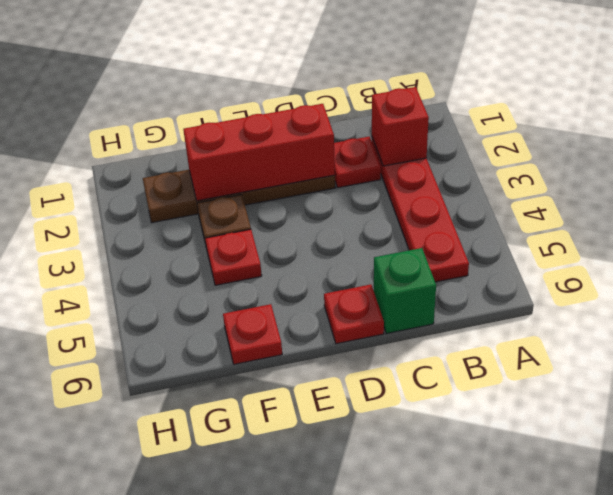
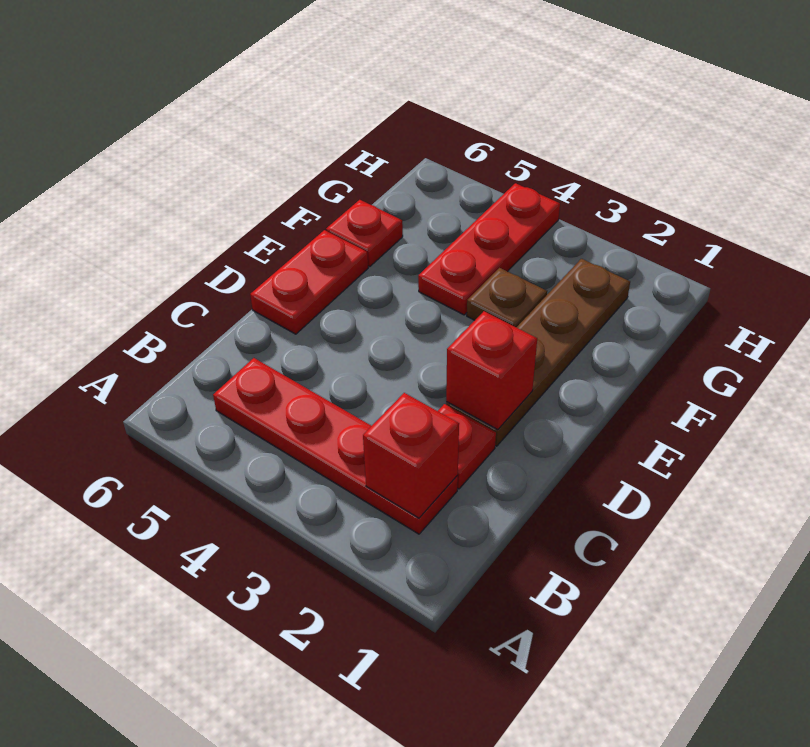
green 1x1 brick [374,248,436,334] -> none
red 1x3 brick [183,104,335,201] -> red 1x1 brick [446,311,537,430]
red 1x1 plate [324,285,384,344] -> red 1x2 plate [250,230,368,334]
red 1x1 plate [205,229,262,285] -> red 1x3 plate [418,183,560,315]

